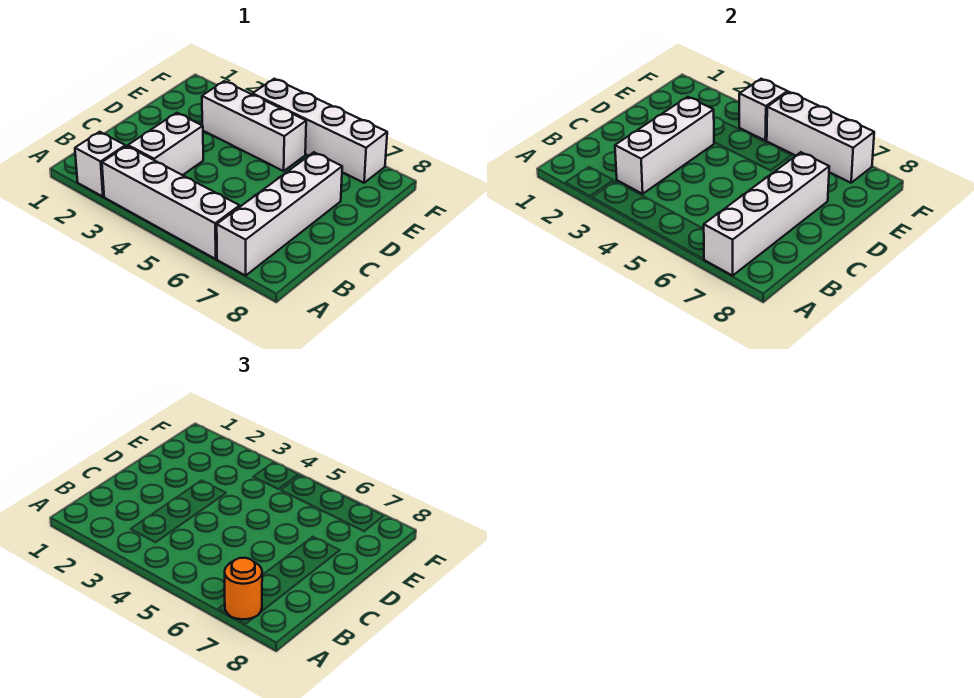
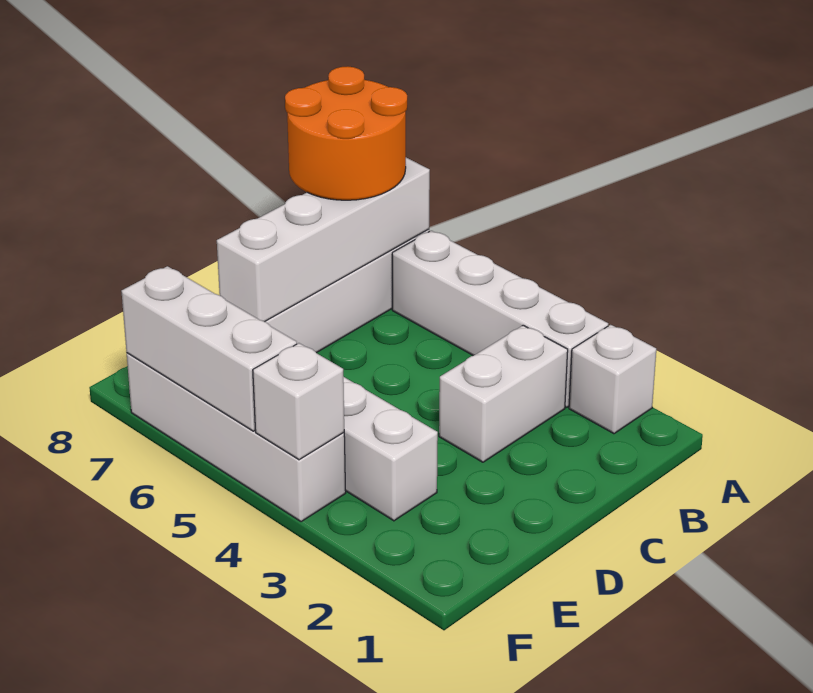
orange 1x1 round brick [225,558,262,619] -> orange 2x2 round brick [285,66,407,200]
white 1x3 brick [615,97,714,194] -> none

